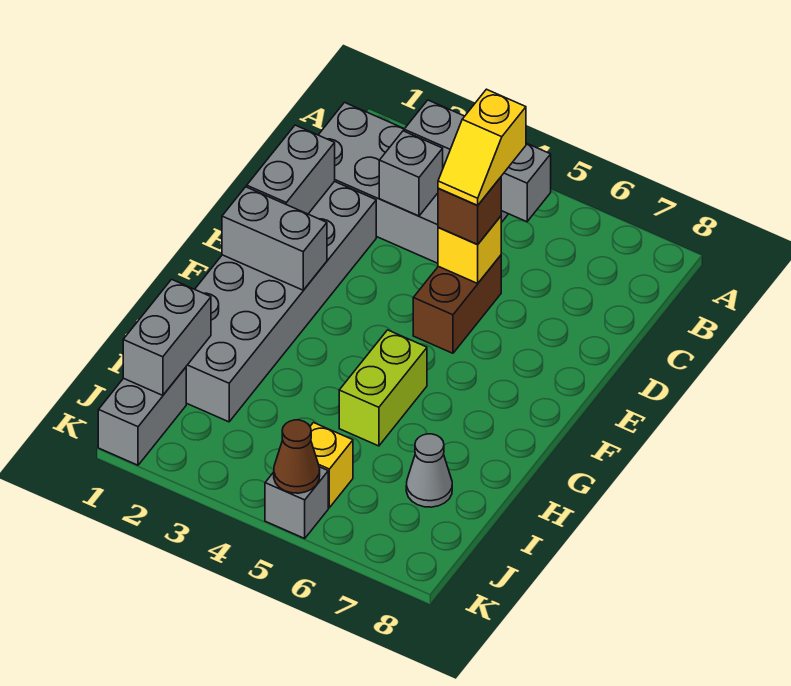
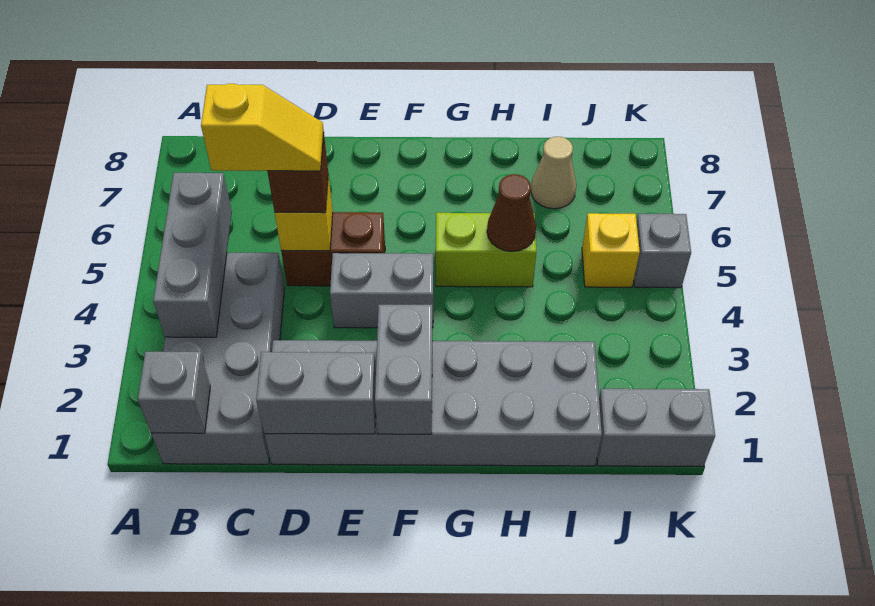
grey 1x1 brick [379,131,443,216] -> grey 1x1 brick moved to [138,352,210,433]
grey 1x2 brick [123,279,211,395] -> grey 1x2 brick moved to [330,253,433,328]
grey 1x1 cone [406,434,452,507] -> tan 1x1 cone [531,137,576,209]
brown 1x1 cone [274,420,320,493] -> brown 1x1 cone moved to [487,174,536,251]

